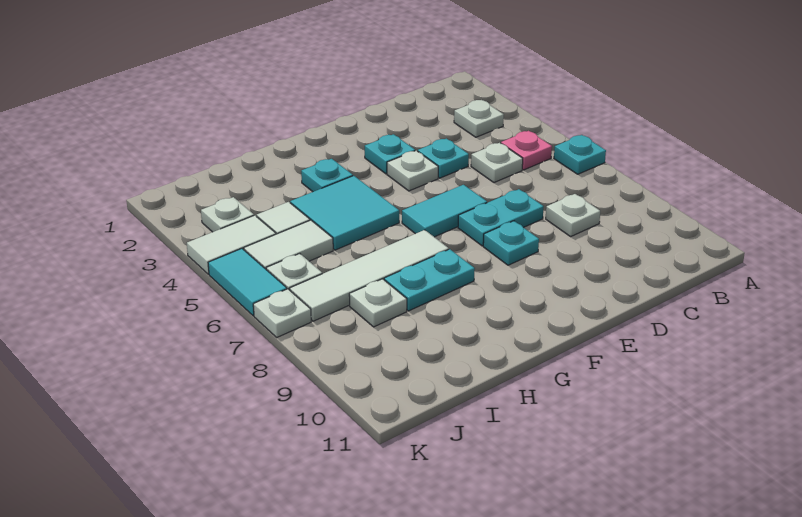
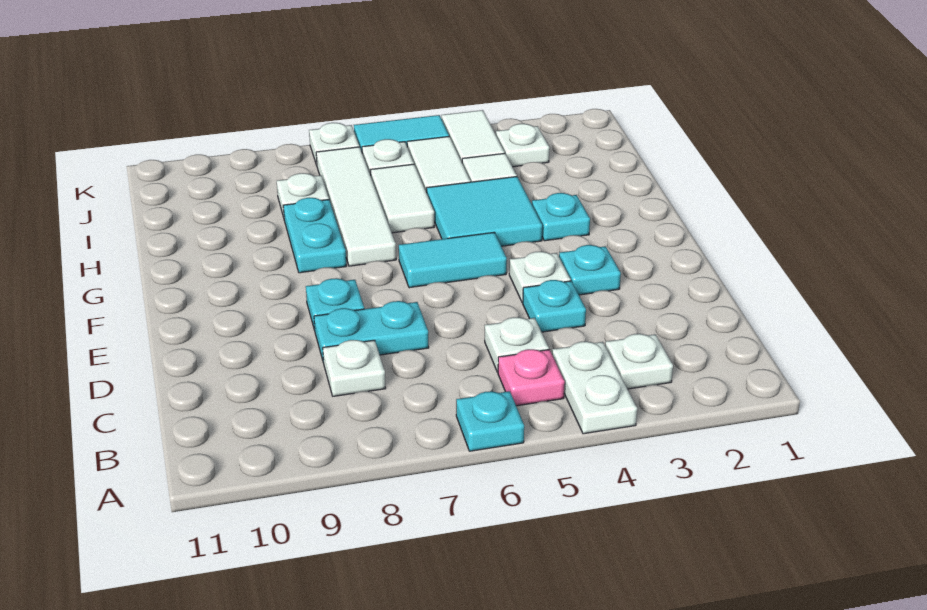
none -> white 1x2 plate [552,341,637,434]
cyan 1x2 plate [458,189,544,246] -> cyan 1x2 plate turned to [314,301,429,363]
cyan 1x2 tile [402,185,487,237] -> cyan 1x2 tile turned to [399,232,507,288]
none -> white 1x2 tile [371,164,434,233]

